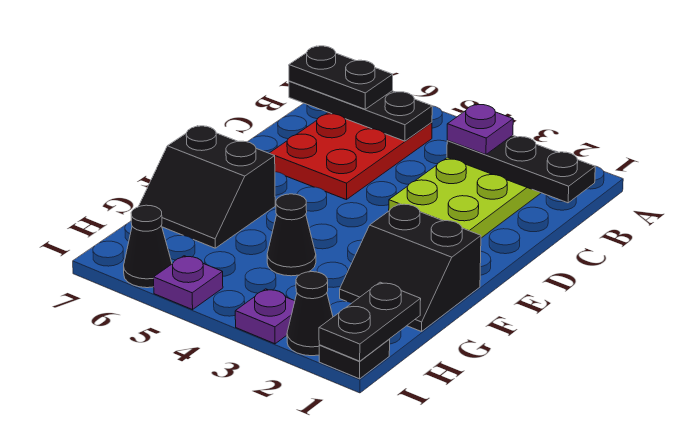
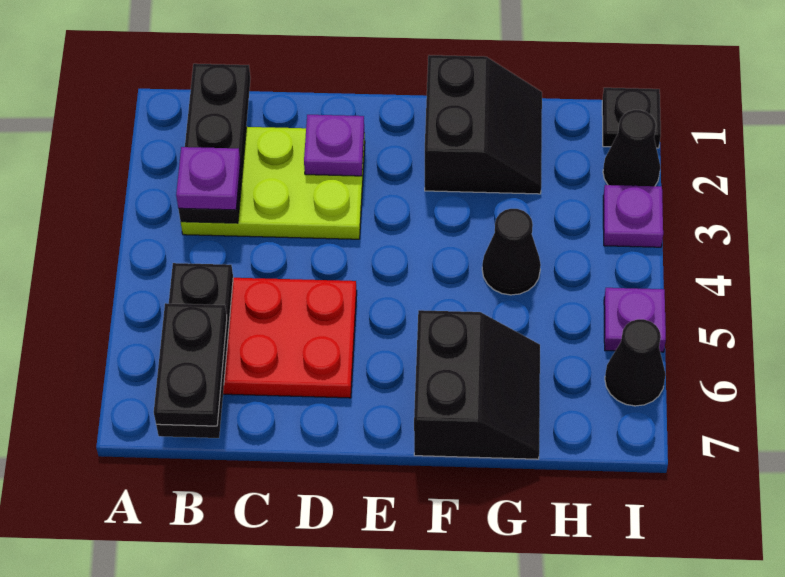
none -> purple 1x1 plate [304,115,364,176]
black 1x2 plate [319,282,421,361] -> none

